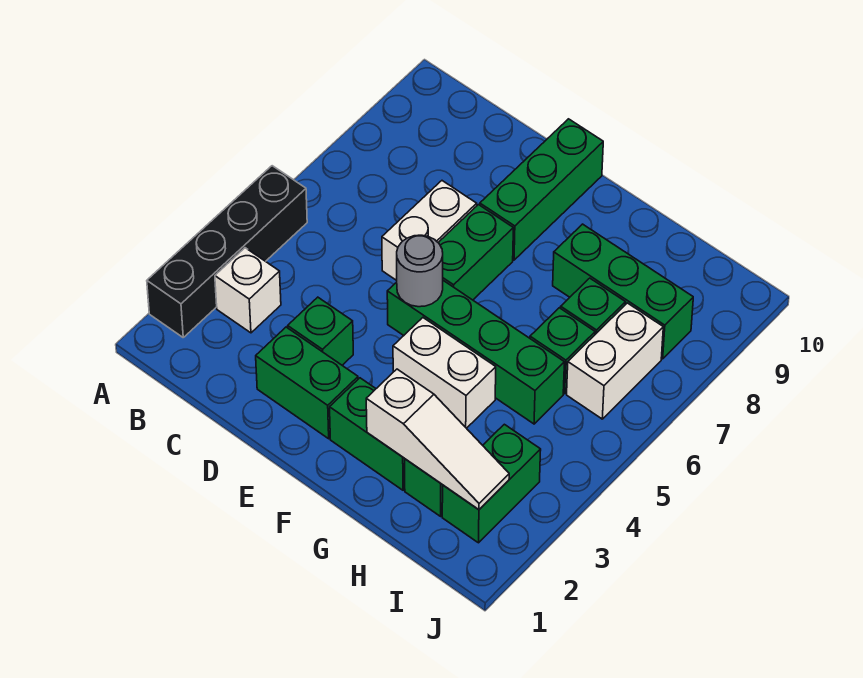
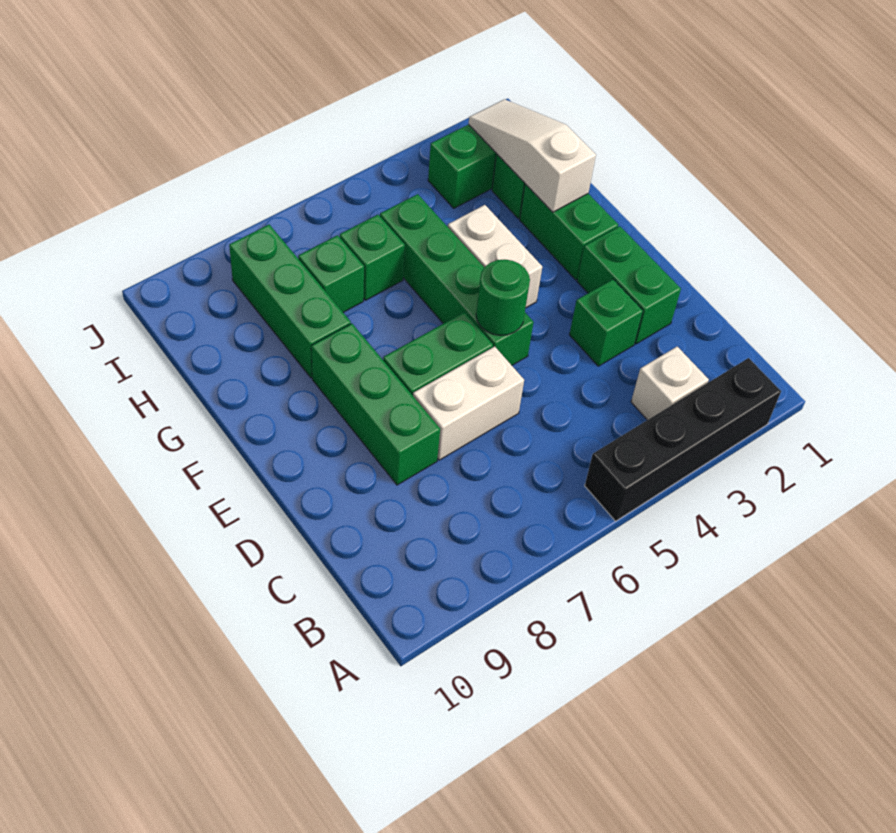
grey 1x1 round brick [397,235,443,307] -> green 1x1 round brick [476,259,530,336]
green 1x3 brick [480,119,603,260] -> green 1x3 brick turned to [311,324,440,485]
white 1x2 brick [567,303,663,419] -> none

